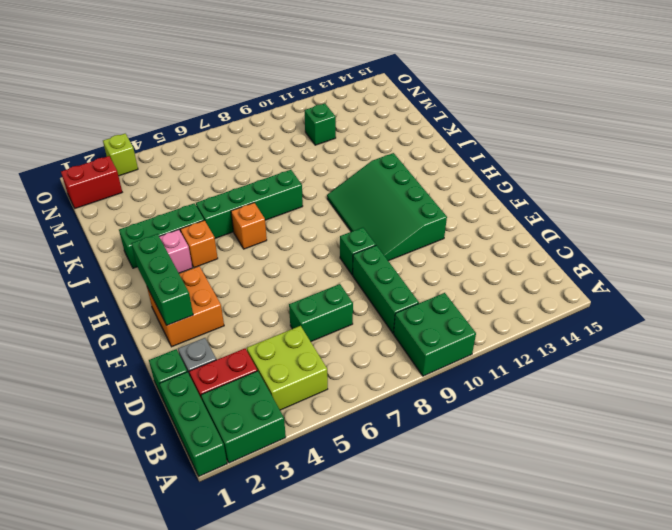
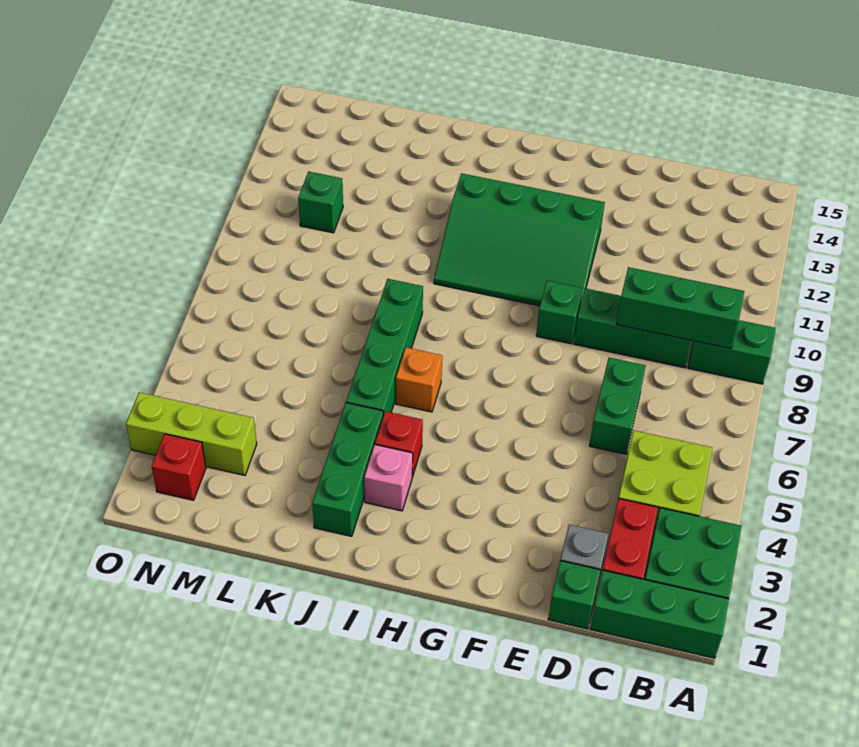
green 2x2 brick [394,293,476,376] -> green 1x2 brick [688,320,776,384]
orange 2x2 brick [147,266,224,347] -> none
green 1x3 brick [131,234,193,325] -> green 1x3 brick moved to [616,267,744,349]
orange 1x1 brick [180,220,218,268] -> red 1x1 brick [375,411,423,477]
red 1x2 brick [61,156,122,208] -> red 1x1 brick [151,434,206,500]
lime 1x1 brick [103,134,138,176] -> lime 1x3 brick [126,392,257,475]

